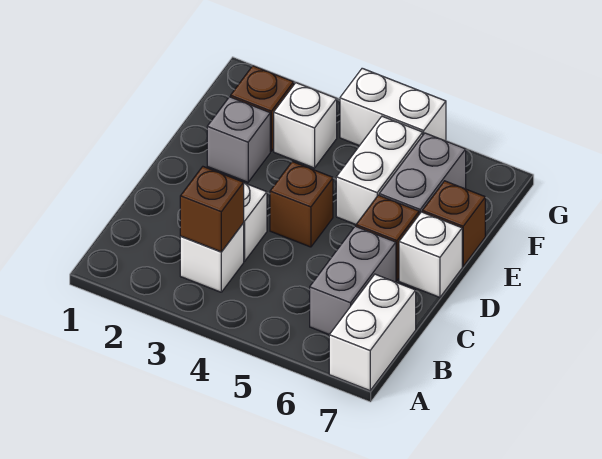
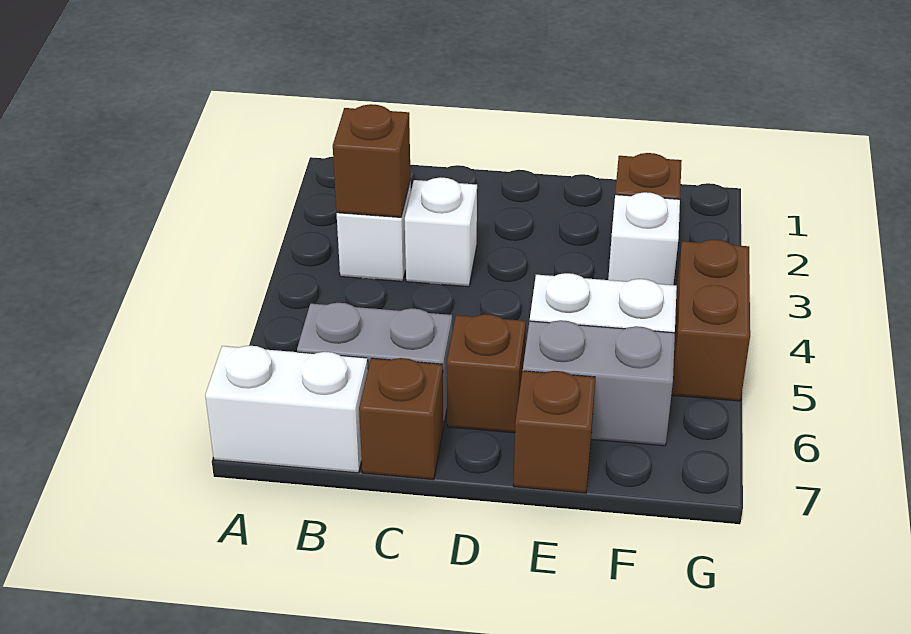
brown 1x1 brick [270,162,333,247] -> brown 1x1 brick moved to [359,358,443,480]
white 1x1 brick [399,212,462,297] -> none
grey 1x1 brick [207,97,270,182] -> none
white 1x2 brick [340,68,446,146] -> brown 1x2 brick [671,240,750,401]

